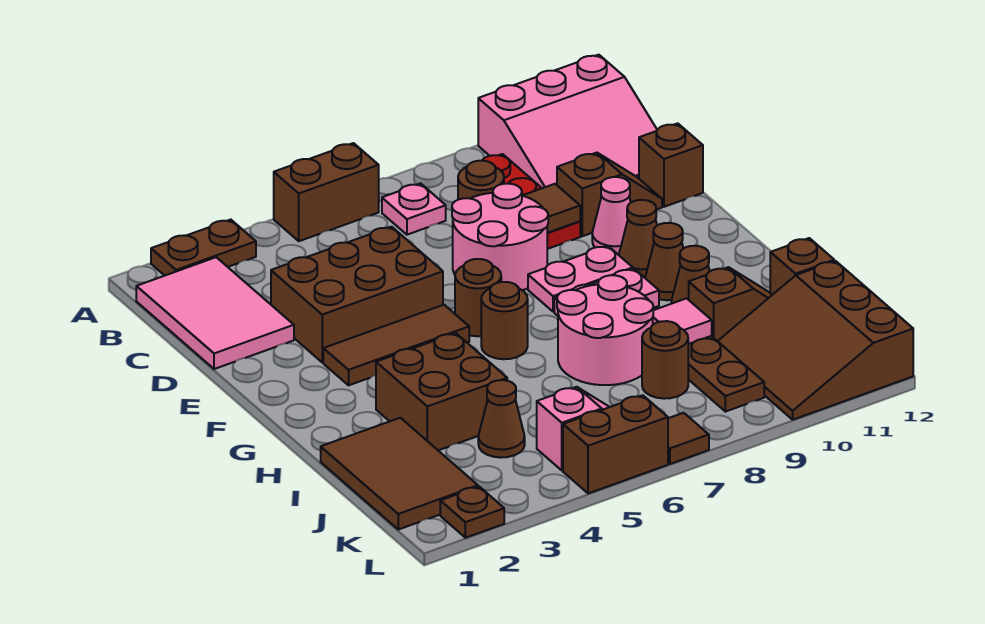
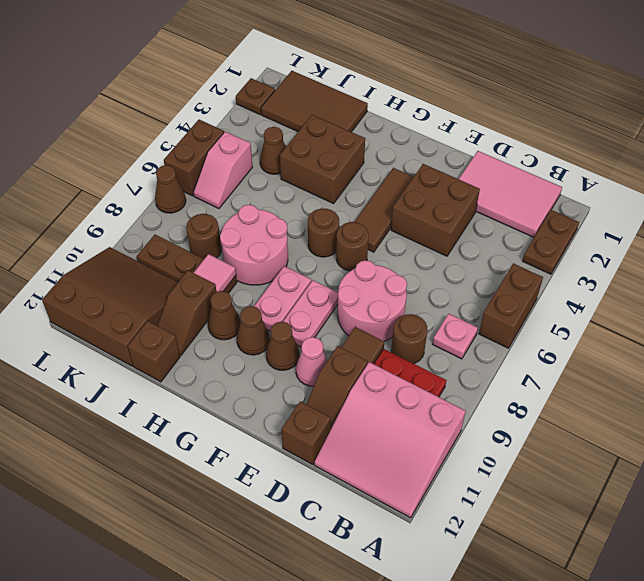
pink 3x3 slope [478,55,657,188] -> pink 3x3 slope turned to [314,362,466,518]
brown 2x3 brick [271,227,443,362] -> brown 2x2 brick [391,164,480,256]
brown 1x1 tile [668,413,709,464] -> brown 1x1 cone [155,165,186,213]

